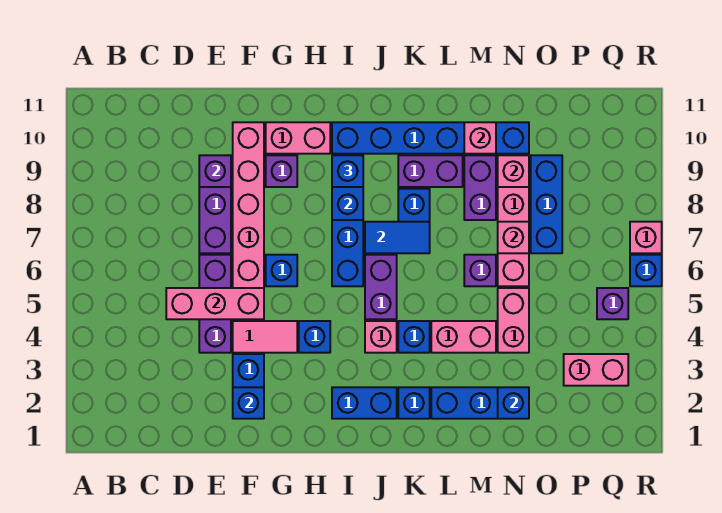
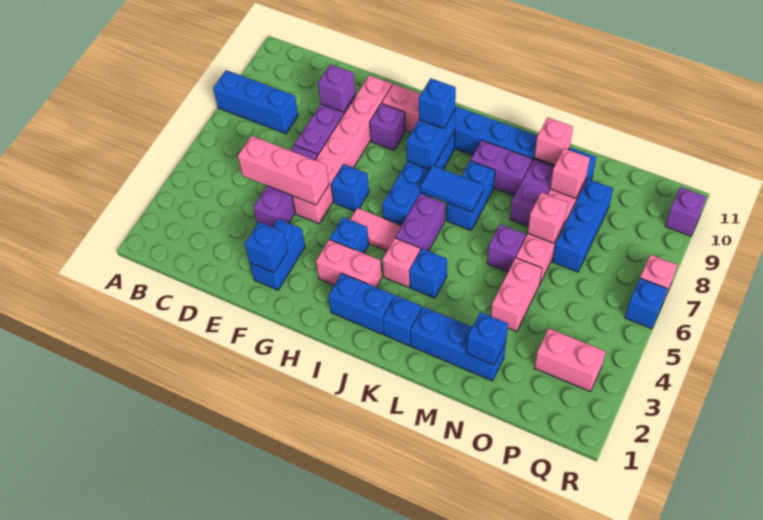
none -> blue 1x3 brick [213,70,298,134]
pink 1x2 tile [233,321,297,353] -> pink 1x2 tile moved to [350,208,402,251]
pink 1x2 brick [431,321,496,353] -> pink 1x2 brick moved to [316,239,382,287]
purple 1x1 brick [597,288,628,319] -> purple 1x1 brick moved to [665,187,706,236]

